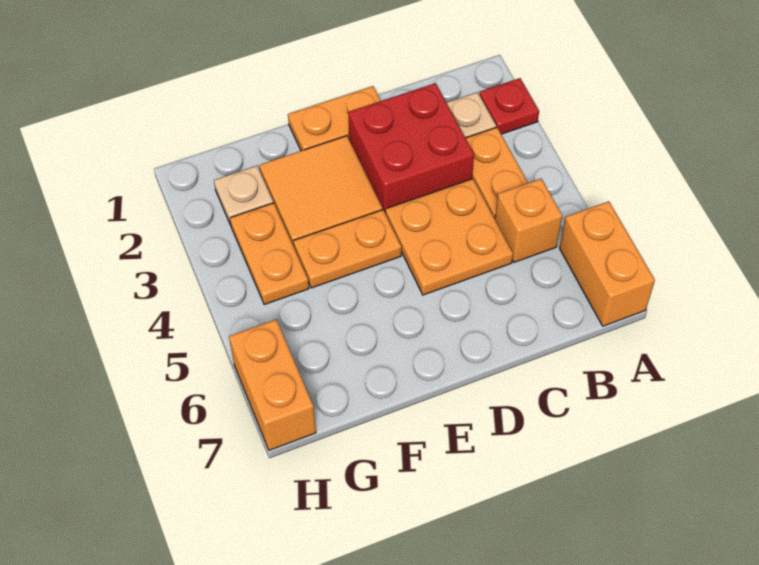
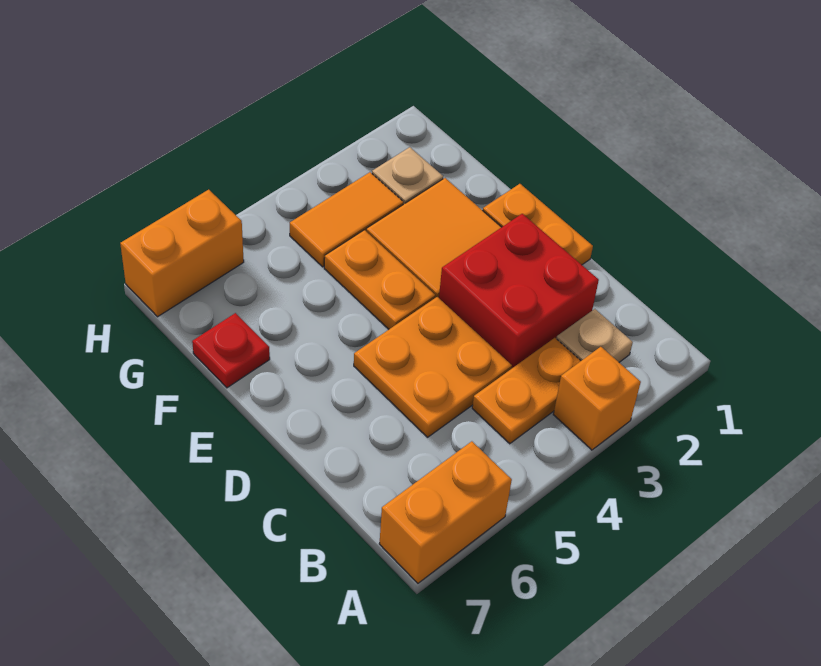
red 1x1 plate [480,78,539,134] -> red 1x1 plate moved to [192,313,270,388]
orange 1x1 brick [495,179,562,262] -> orange 1x1 brick moved to [553,347,641,450]
orange 1x2 plate [230,203,309,305] -> orange 1x2 tile [290,172,403,267]

